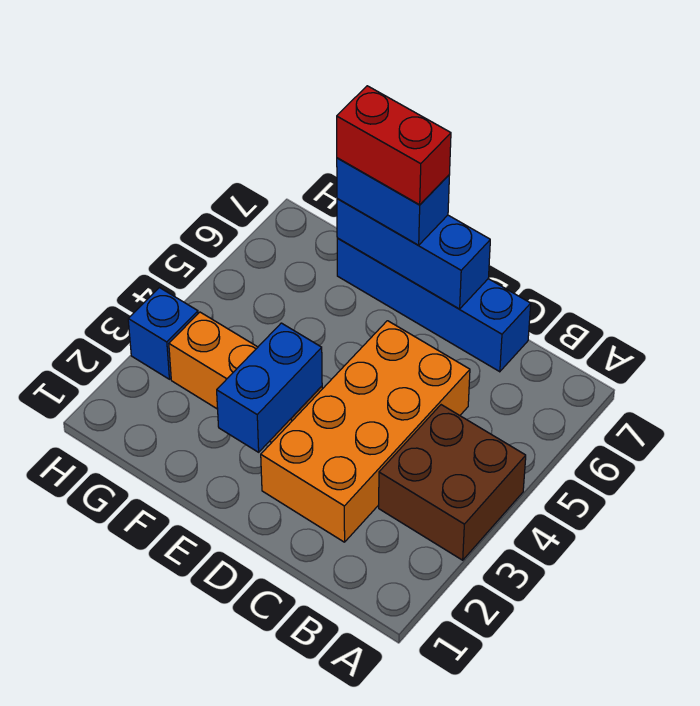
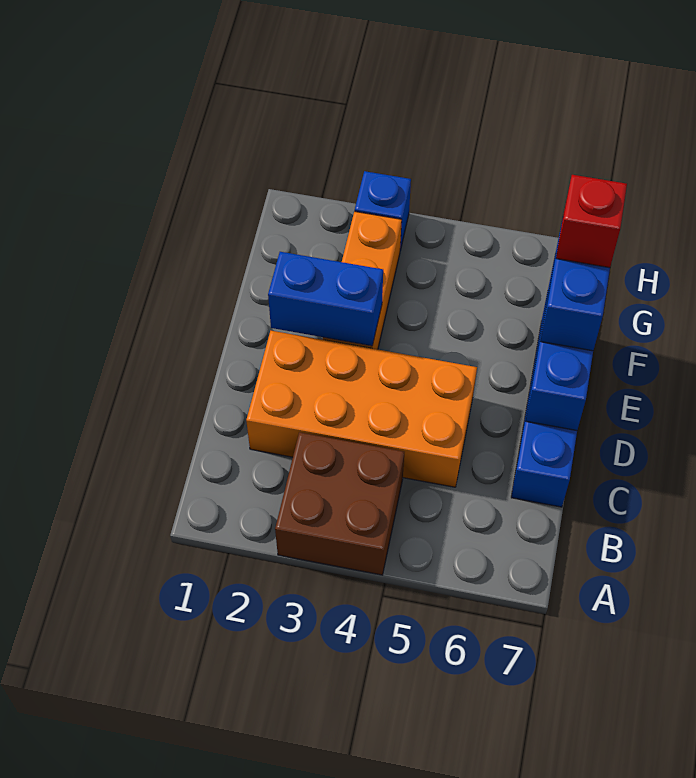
red 1x2 brick [337,86,451,205] -> red 1x1 brick [556,175,627,268]

